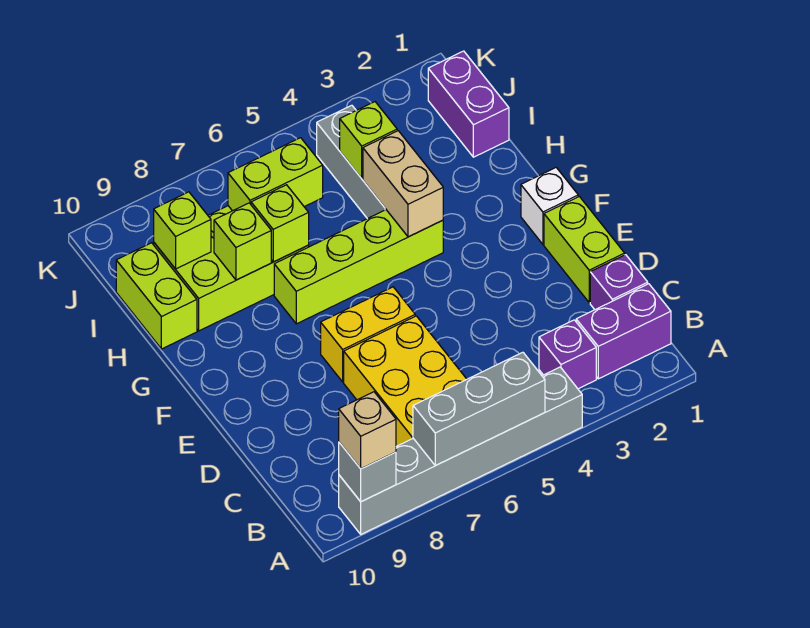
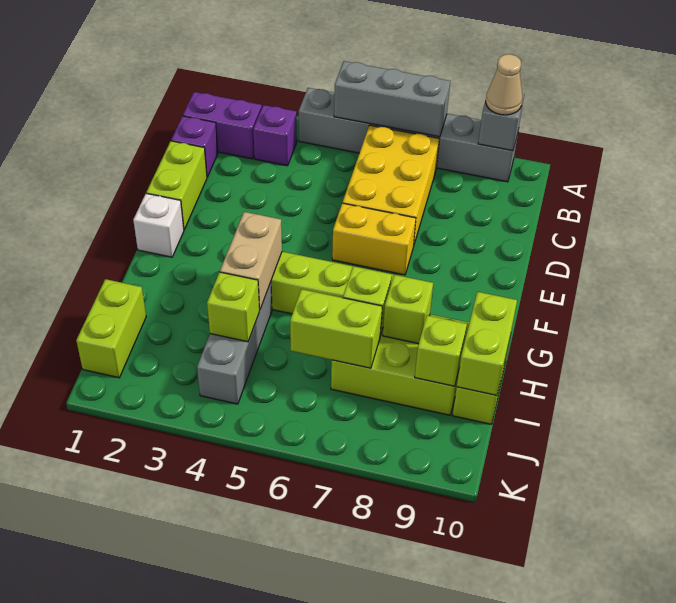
tan 1x1 brick [339,392,396,469] -> tan 1x1 cone [486,54,522,115]
none -> lime 1x2 brick [457,292,517,395]
purple 1x2 brick [428,51,509,157] -> lime 1x2 brick [76,279,146,378]

